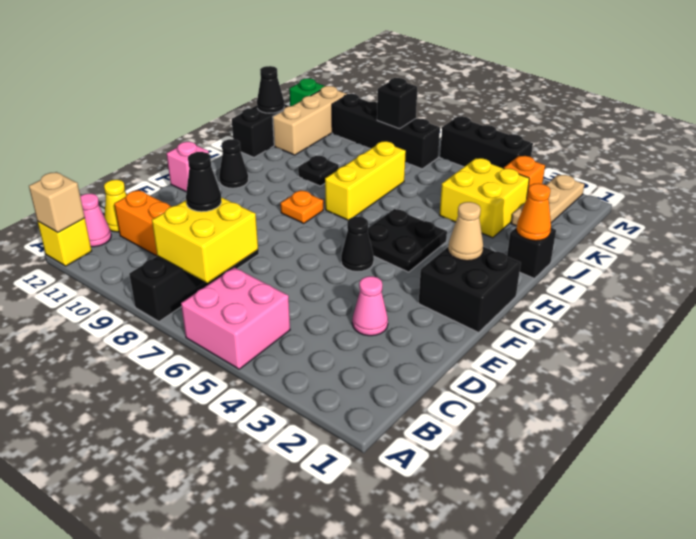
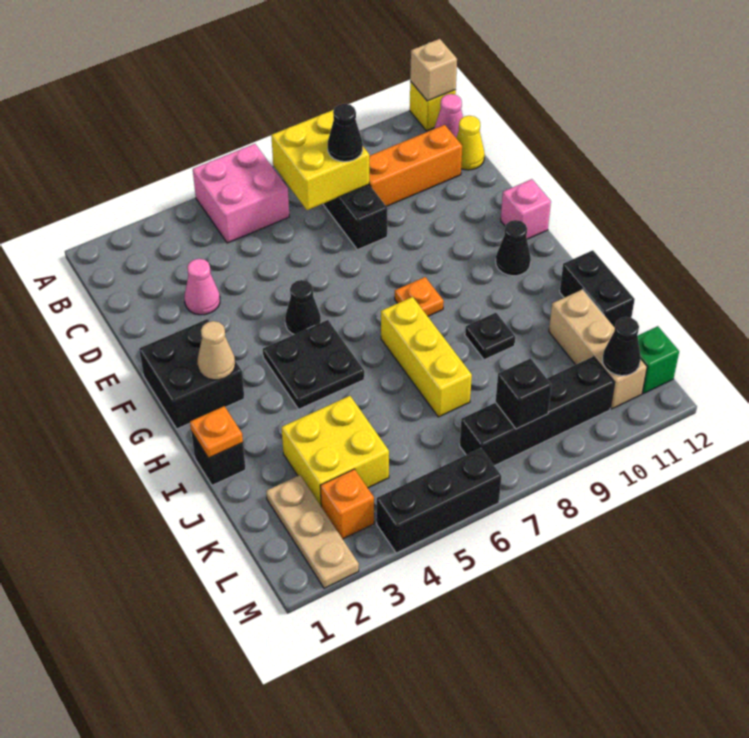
orange 1x1 cone [517,184,551,241] -> orange 1x1 plate [190,406,243,458]
black 1x1 cone [257,66,284,113] -> black 1x1 cone moved to [602,317,641,376]

